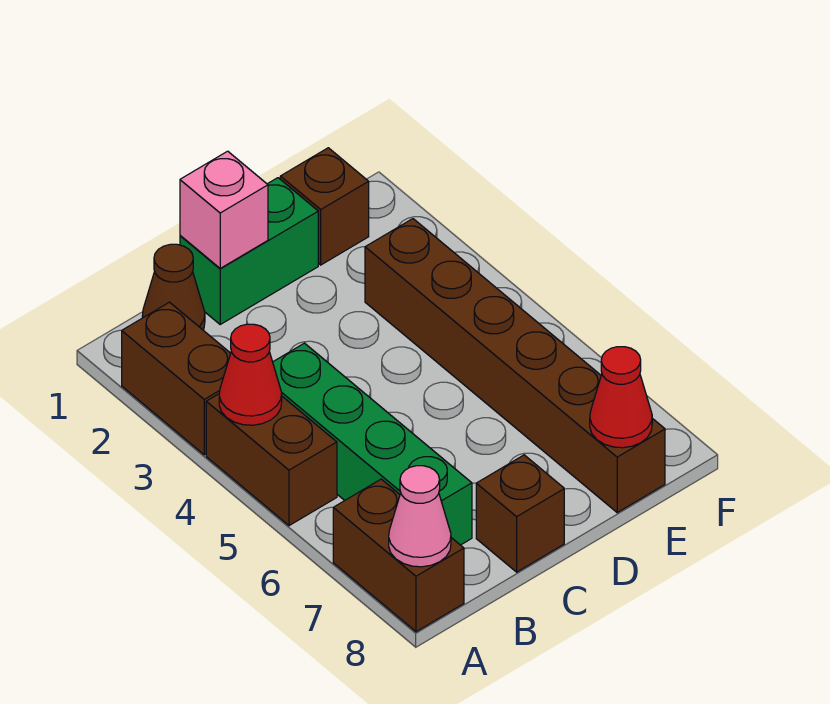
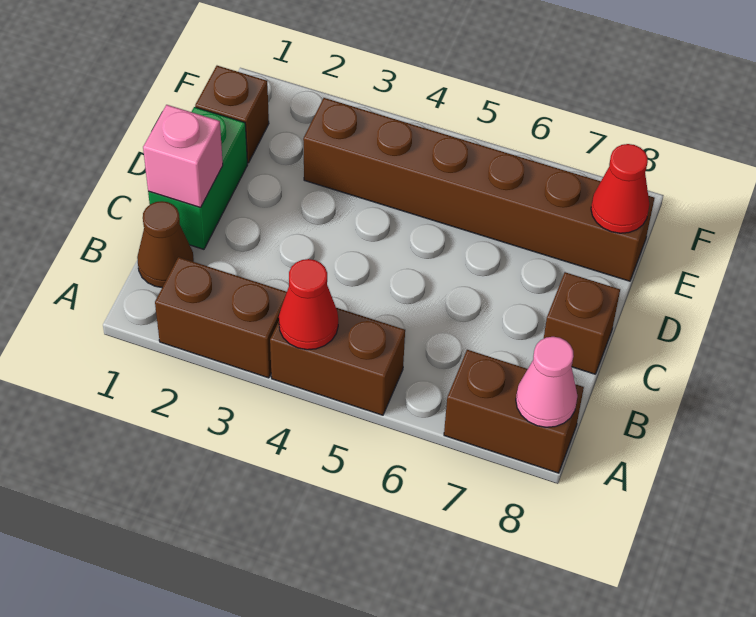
green 1x4 brick [273,343,472,545] -> none

